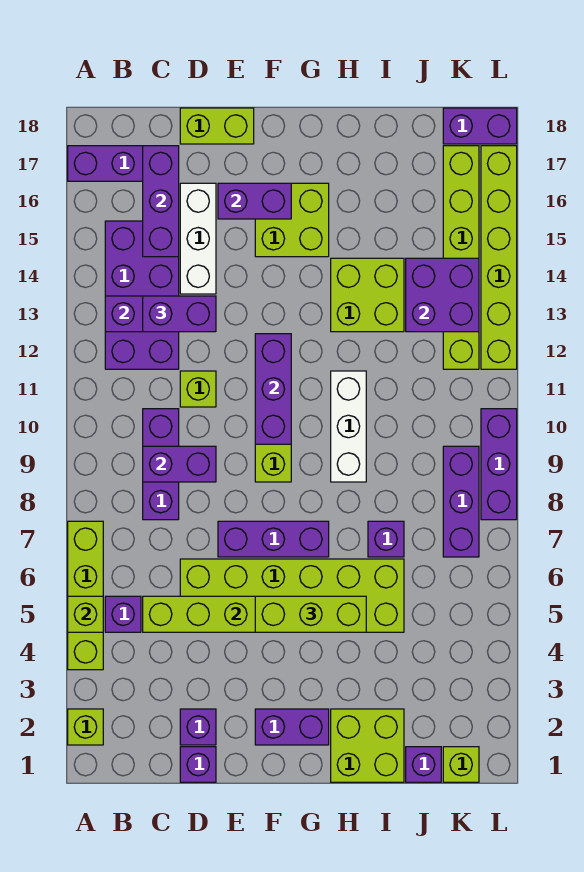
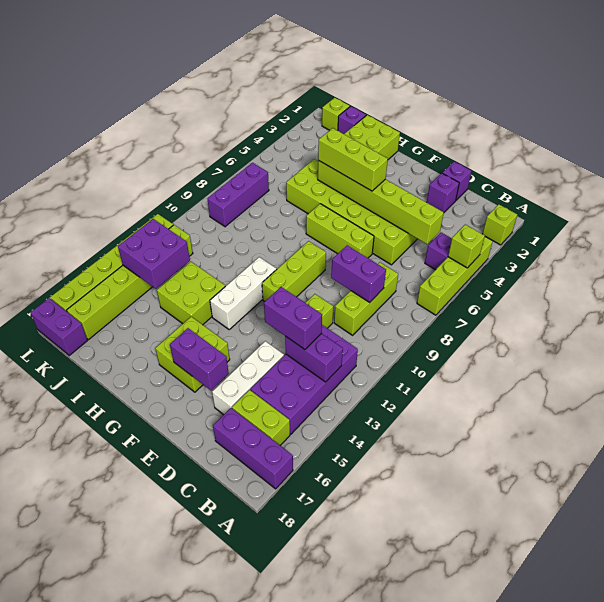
purple 1x3 brick [143,409,179,520] -> lime 1x3 brick [334,262,398,335]
purple 1x3 brick [143,146,179,257] -> none
lime 1x2 brick [180,108,254,144] -> lime 1x2 brick moved to [232,390,290,445]
purple 1x3 brick [218,521,329,557] -> lime 1x3 brick [306,204,374,258]
purple 1x2 brick [255,709,329,745] -> none
purple 1x3 brick [255,334,291,444] -> none
white 1x3 brick [331,371,366,482] -> white 1x3 brick moved to [210,257,277,329]
purple 1x1 brick [368,521,404,557] -> none
purple 1x3 brick [481,409,517,520] -> none

